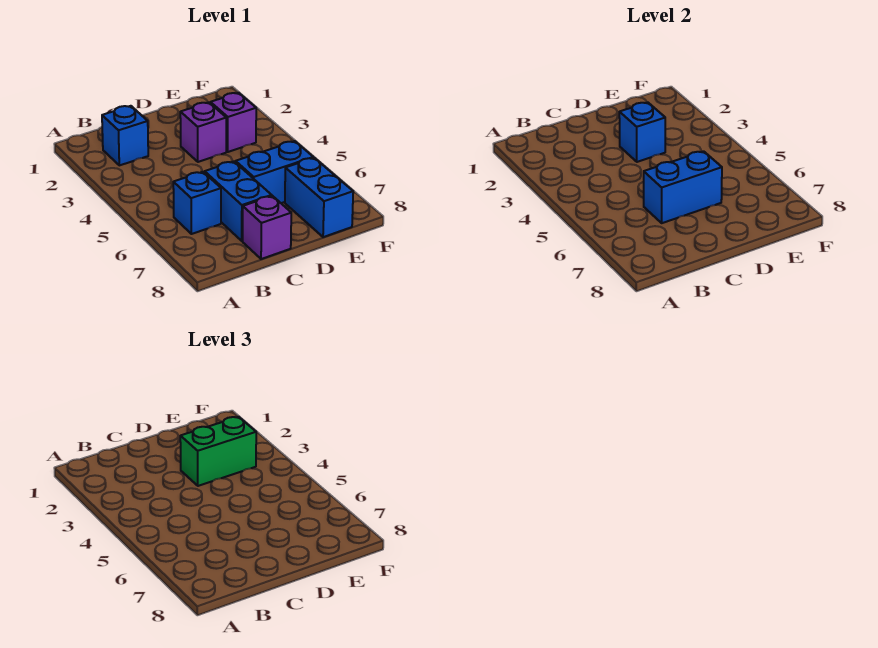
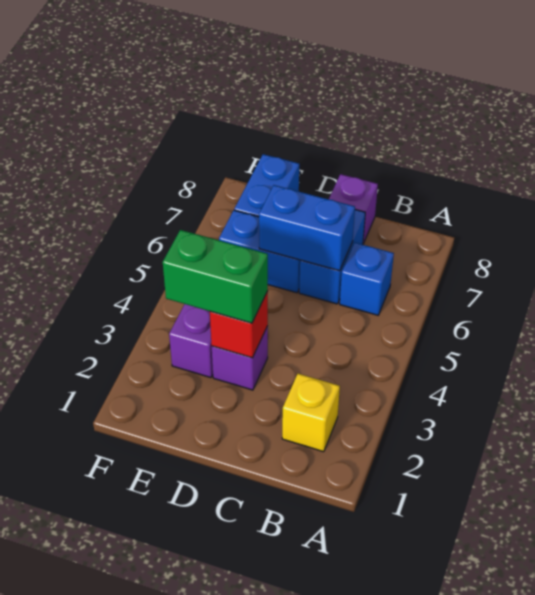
blue 1x1 brick [102,106,148,165] -> yellow 1x1 brick [282,374,340,452]
blue 1x1 brick [619,102,665,162] -> red 1x1 brick [210,292,268,358]

